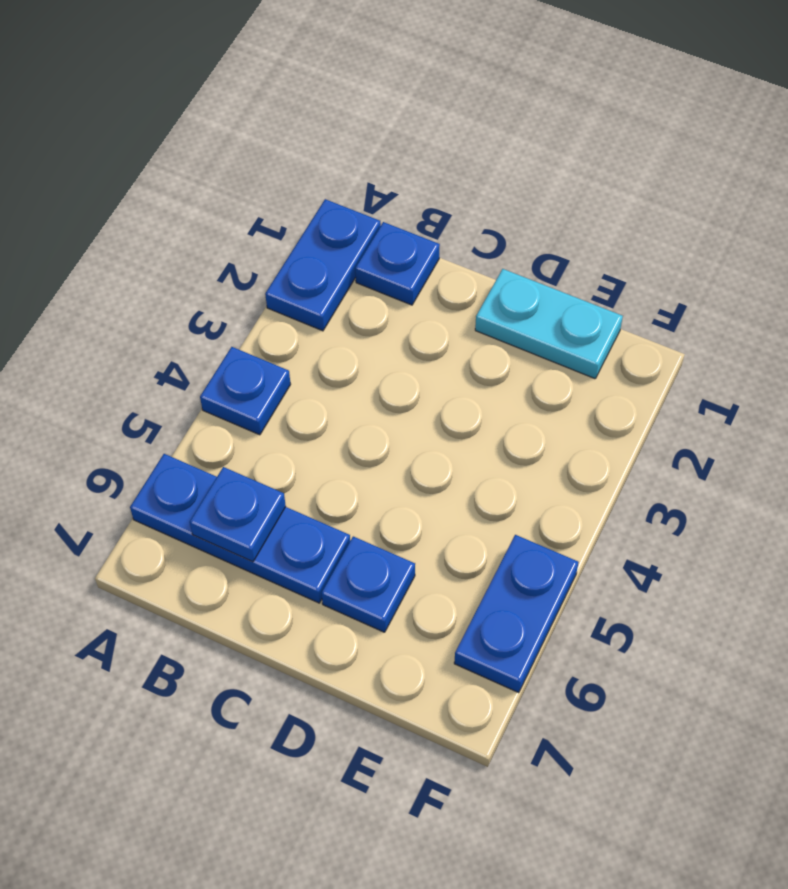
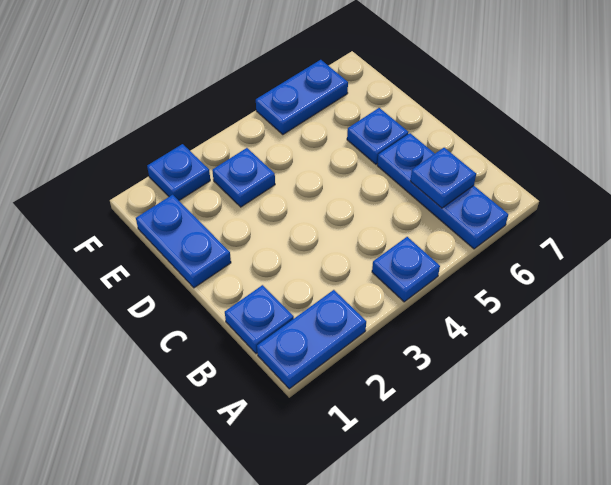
cyan 1x2 plate [475,269,623,379] -> blue 1x2 plate [136,195,231,288]
none -> blue 1x1 plate [212,148,275,207]
none -> blue 1x1 plate [147,144,210,200]

